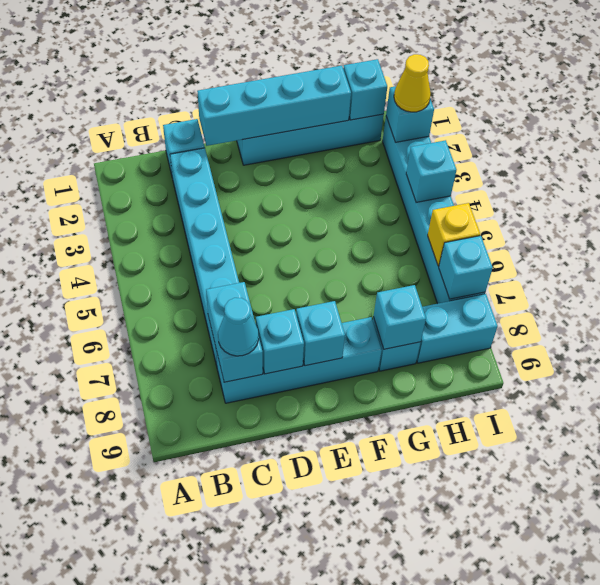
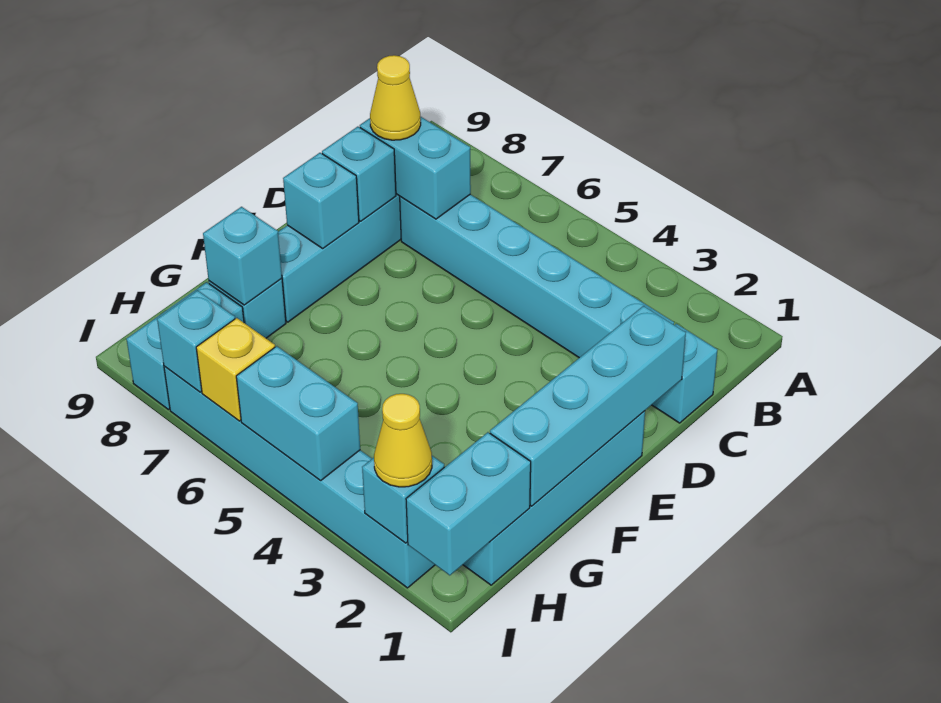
cyan 1x1 cone [218,298,259,356] -> yellow 1x1 cone [370,55,421,140]
cyan 1x1 brick [343,59,387,120] -> cyan 1x2 brick [406,432,531,575]
cyan 1x1 brick [406,140,456,202] -> cyan 1x2 brick [236,346,360,480]

